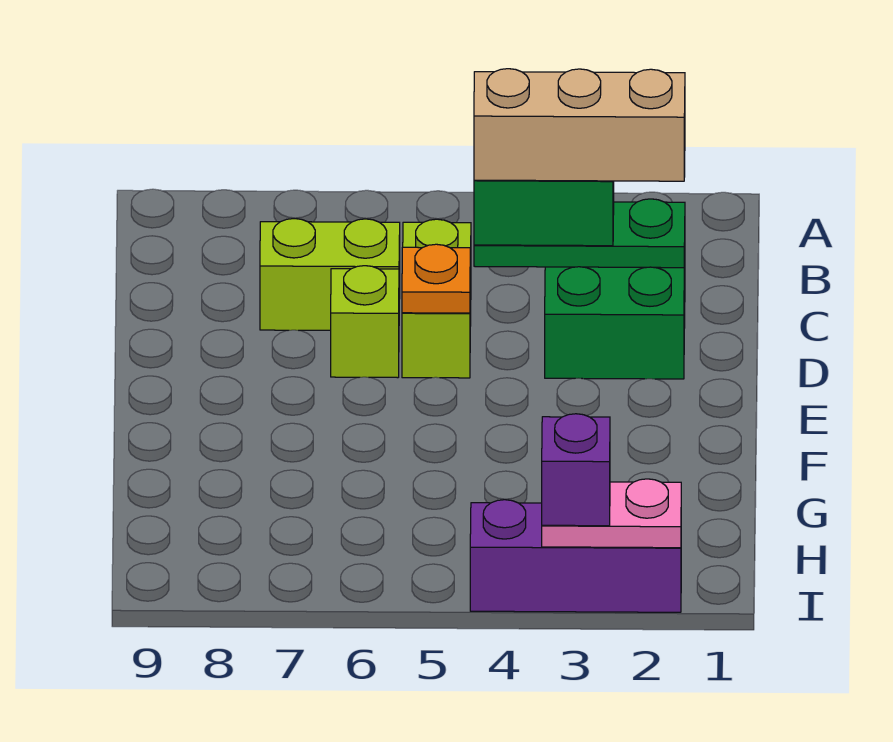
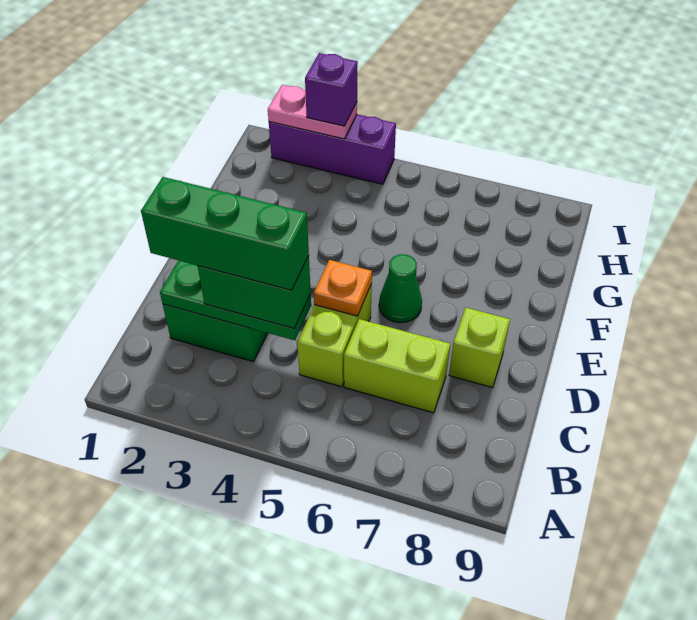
tan 1x3 brick [474,69,685,181] -> green 1x3 brick [141,177,309,290]
lime 1x1 brick [331,266,399,378] -> lime 1x1 brick moved to [449,308,510,388]
none -> green 1x1 cone [379,254,422,323]

